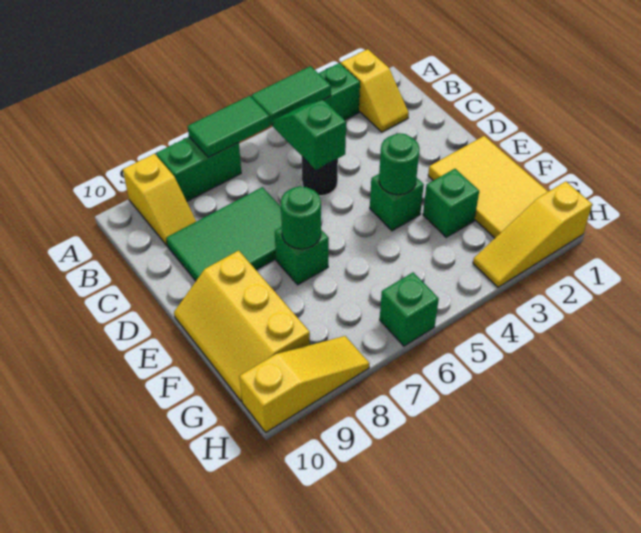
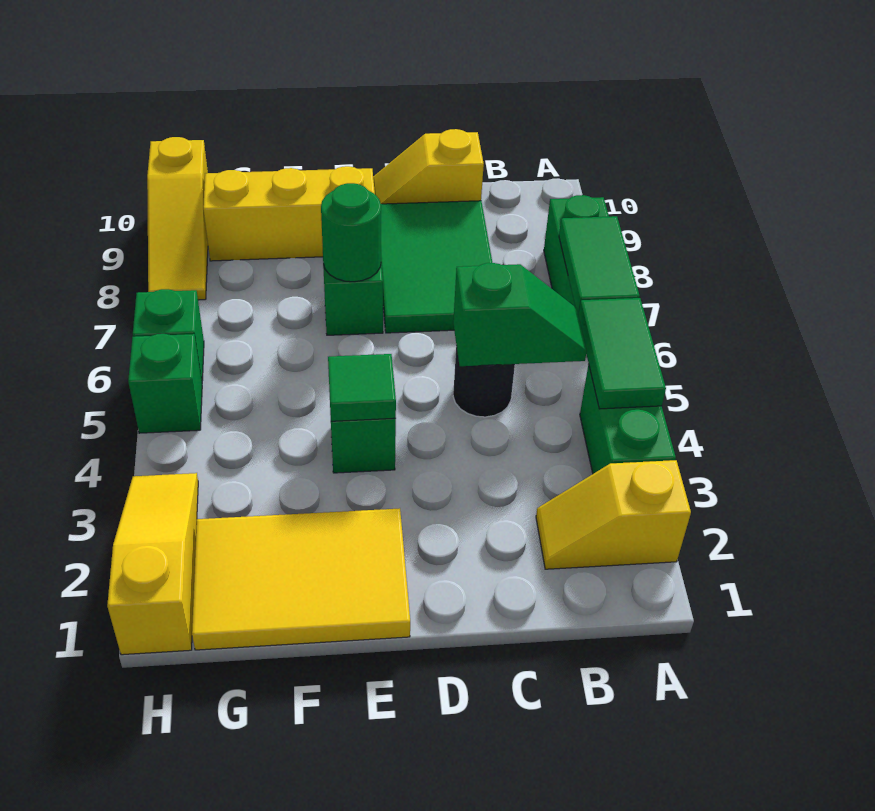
yellow 1x2 slope [123,154,196,246] -> yellow 1x2 slope moved to [373,129,484,204]
green 1x1 round brick [379,133,420,195] -> green 1x1 tile [328,354,396,421]
green 1x1 brick [423,169,479,237] -> green 1x1 brick moved to [128,334,202,433]

